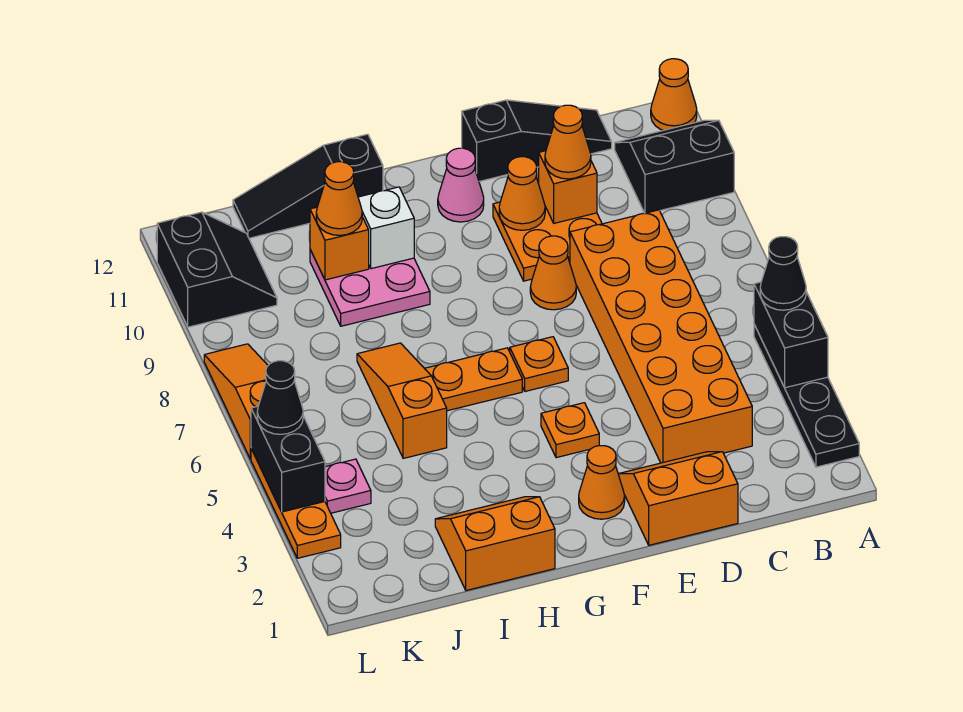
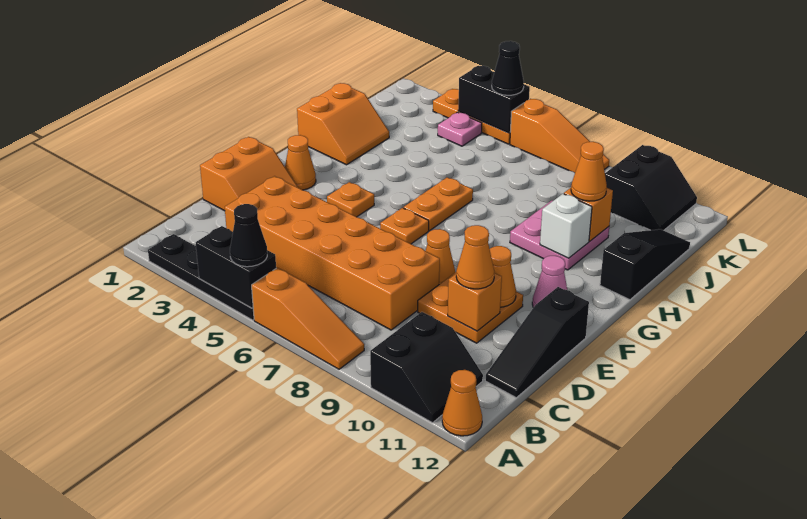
orange 1x3 slope [357,343,447,458] -> orange 1x3 slope moved to [252,268,364,369]
black 2x2 slope [157,212,277,327] -> black 2x2 slope turned to [605,145,697,230]

